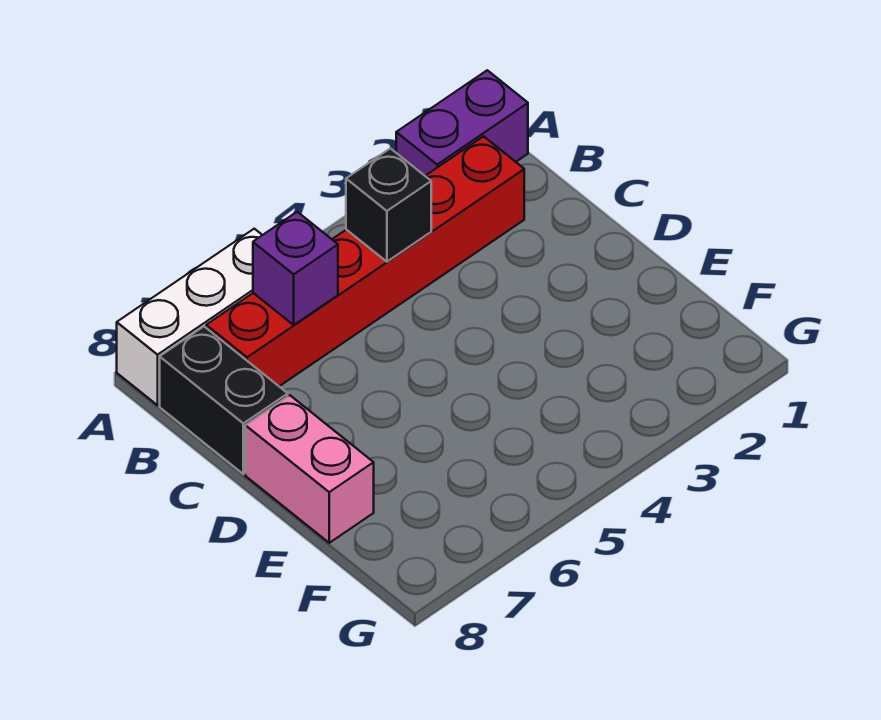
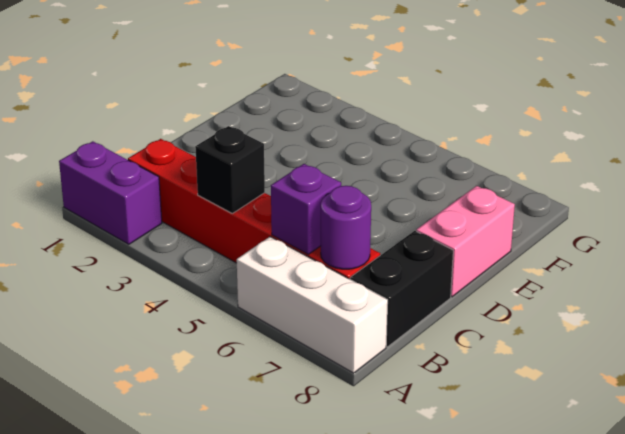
none -> purple 1x1 round brick [321,186,371,269]

